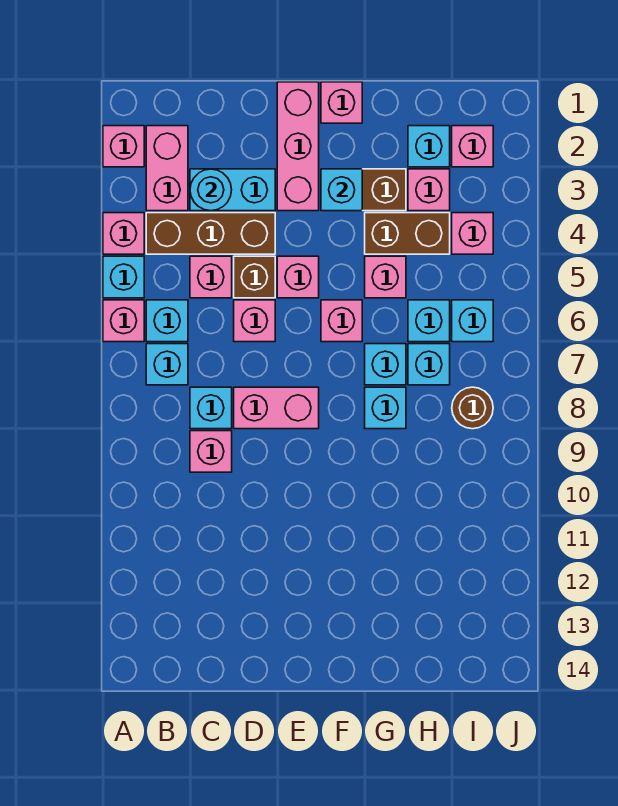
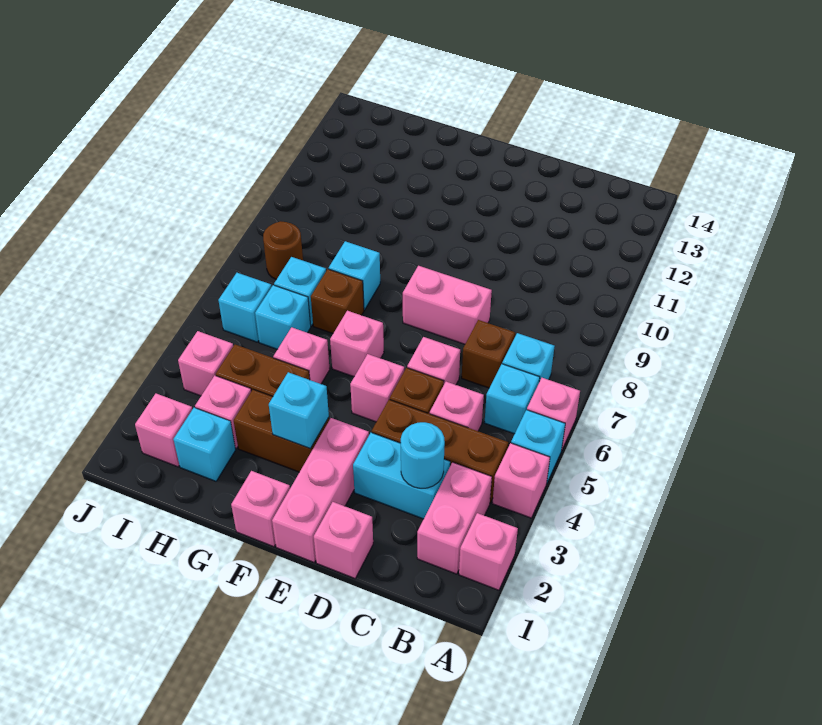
none -> brown 1x1 brick [462,320,515,388]
cyan 1x1 brick [190,387,232,429] -> none
pink 1x1 brick [190,431,232,472] -> pink 1x1 brick moved to [314,502,373,578]
cyan 1x1 brick [365,344,406,385] -> brown 1x1 brick [311,269,364,333]

